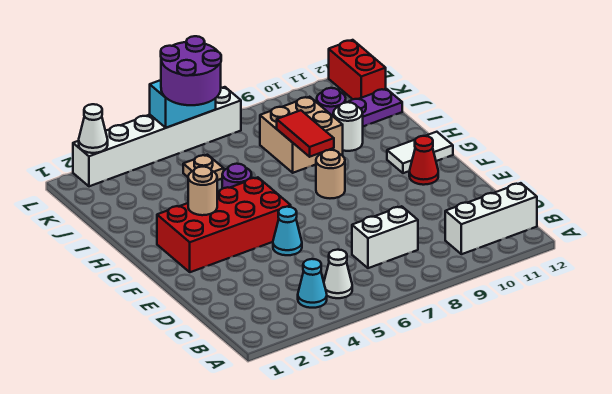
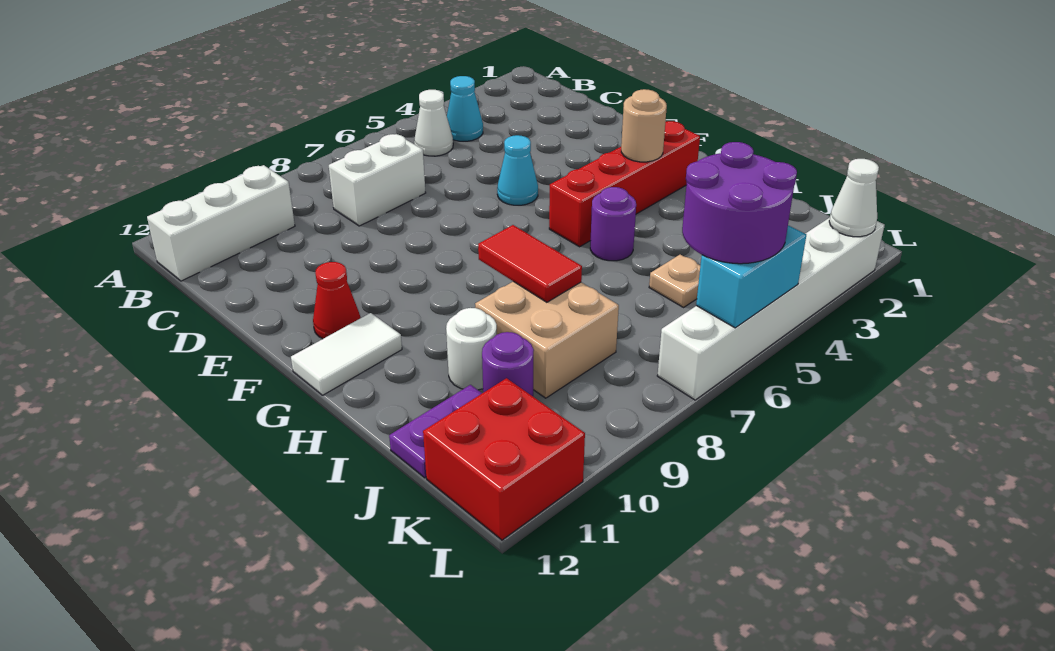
red 2x4 brick [157,177,291,272] -> red 1x4 brick [549,121,700,247]
tan 1x1 round brick [316,150,345,198] -> none
red 1x2 brick [329,40,386,99] -> red 2x2 brick [423,378,585,540]

